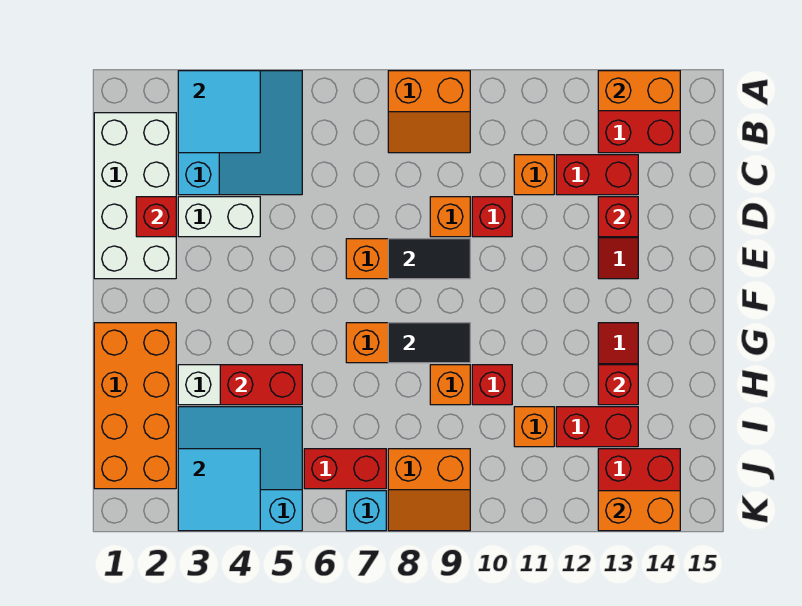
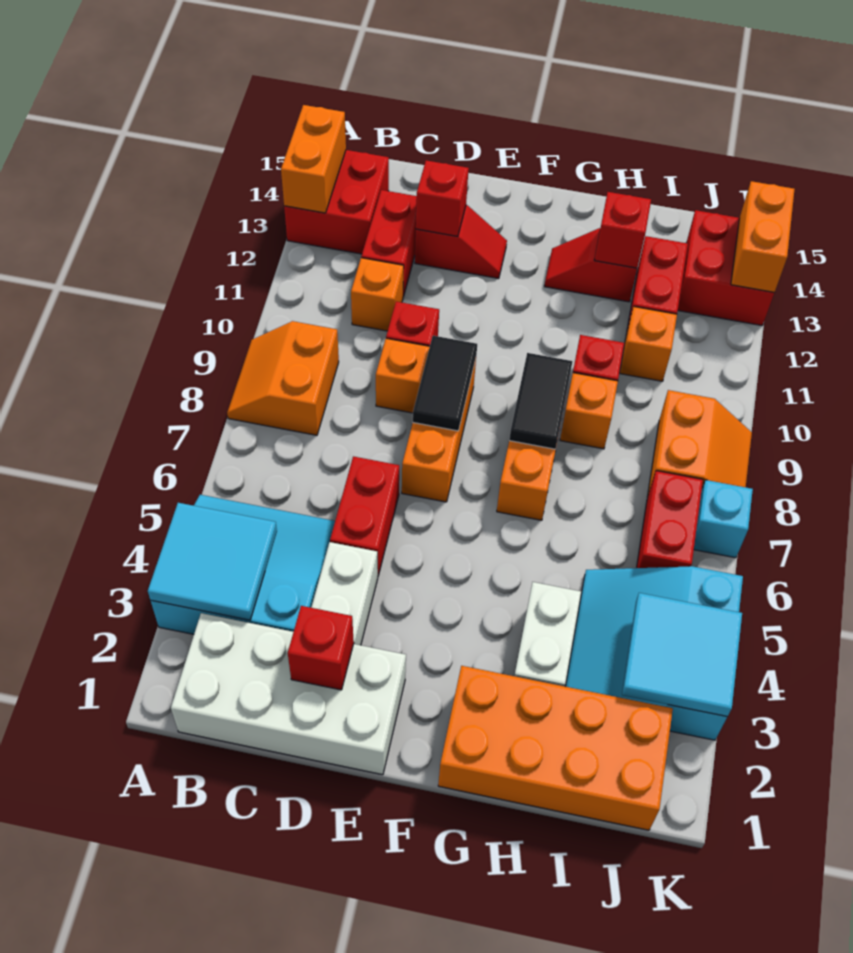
orange 2x2 slope [388,71,470,153] -> orange 2x2 slope turned to [227,321,339,435]
red 1x2 brick [220,365,302,405] -> red 1x2 brick moved to [330,456,399,576]

